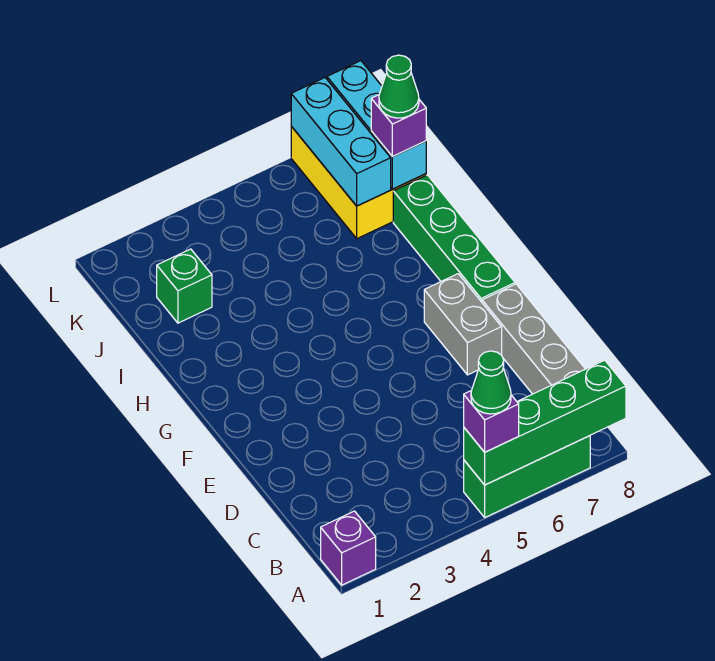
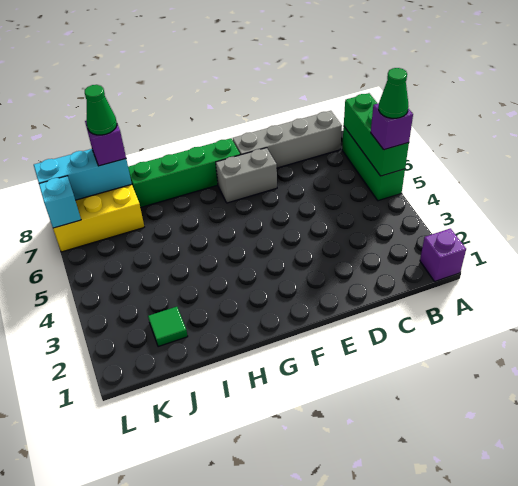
green 1x4 brick [464,360,626,485] -> green 1x3 brick [344,93,409,176]
green 1x1 brick [157,249,212,323] -> green 1x1 tile [148,307,188,347]
cyan 1x3 brick [291,78,391,206] -> cyan 1x1 brick [39,176,81,228]

